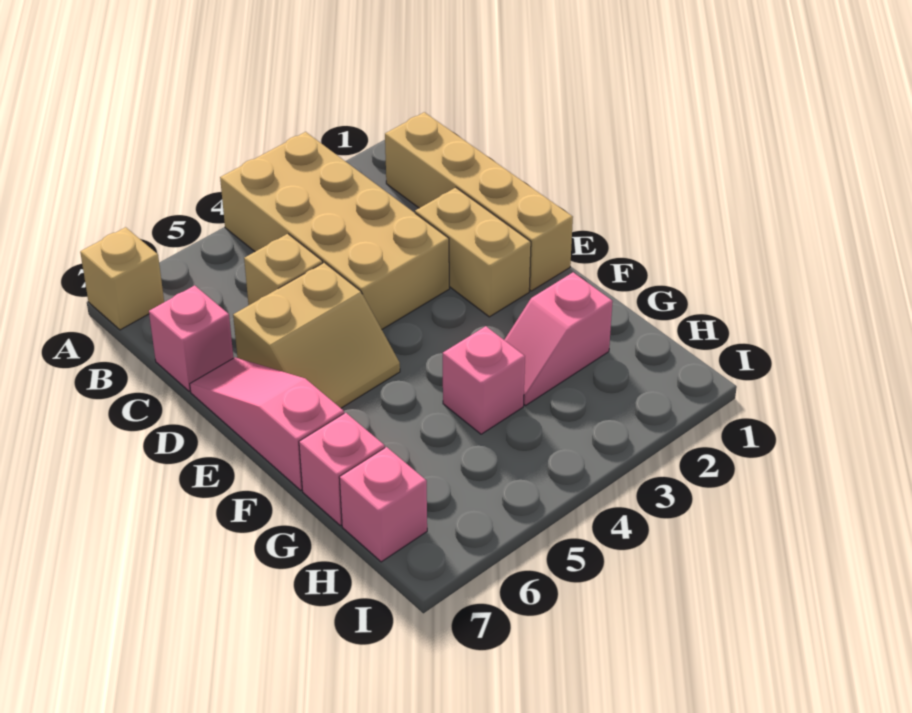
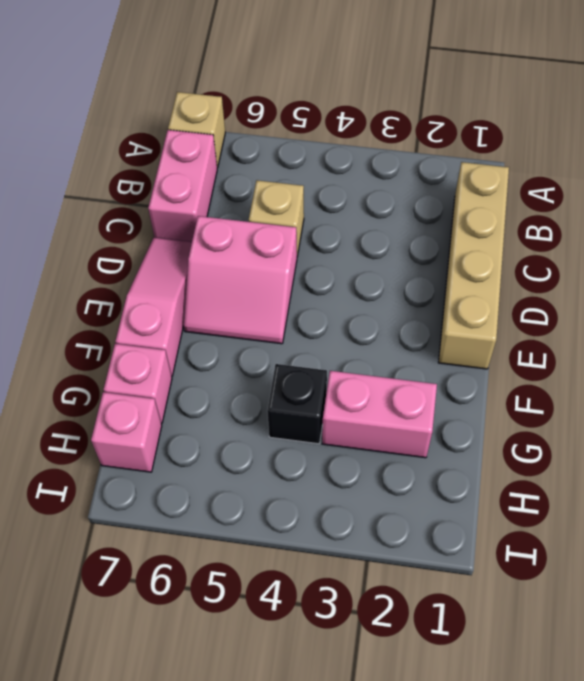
tan 2x4 brick [220,132,449,329] -> none
pink 1x1 brick [149,285,233,391] -> pink 1x2 brick [148,130,217,242]
tan 1x2 brick [415,187,531,317] -> none
tan 2x2 slope [233,262,400,408] -> pink 2x2 slope [184,216,297,344]
pink 1x2 slope [505,272,613,405] -> pink 1x2 brick [322,371,437,458]
pink 1x1 brick [443,326,525,434] -> black 1x1 brick [267,364,327,444]

